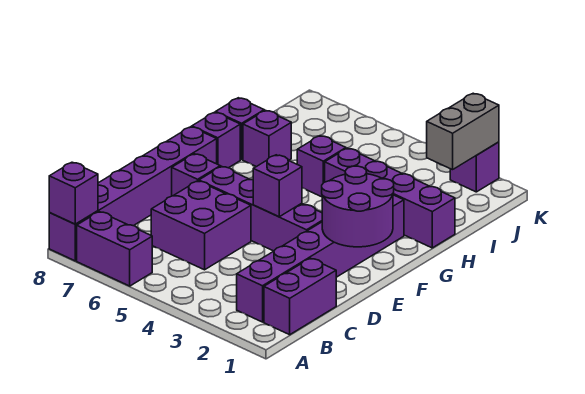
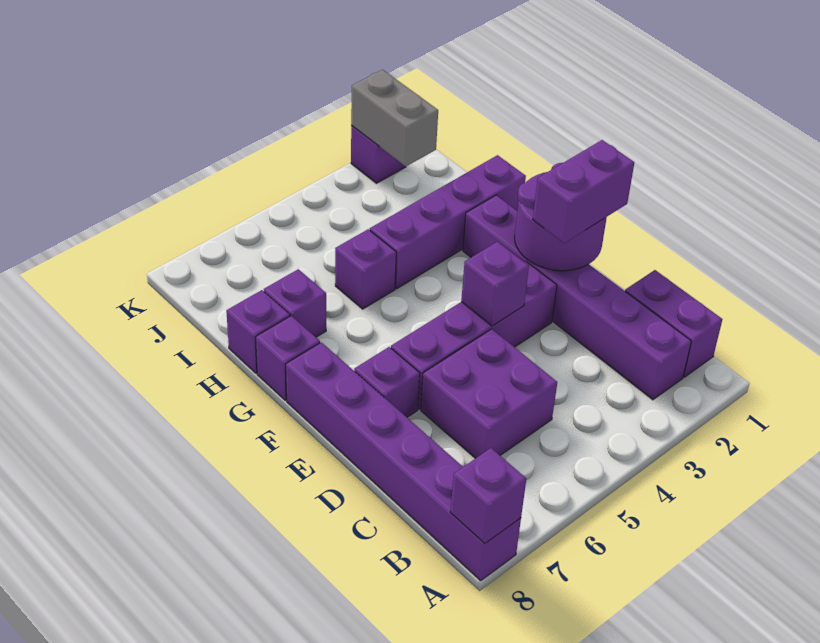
purple 1x2 brick [77,212,152,286] -> purple 1x2 brick moved to [533,140,634,243]

